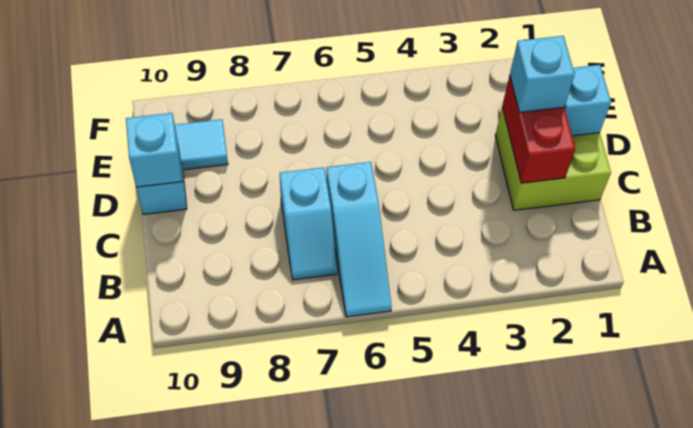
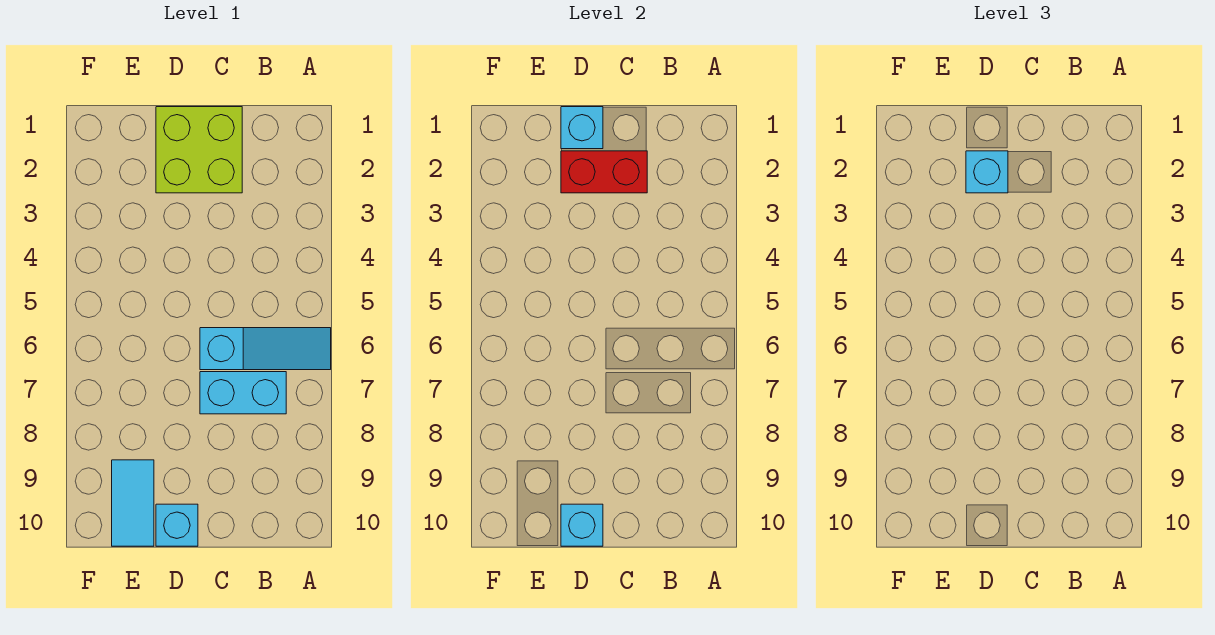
cyan 1x2 slope [280,167,337,280] -> cyan 1x2 brick [200,372,286,414]

